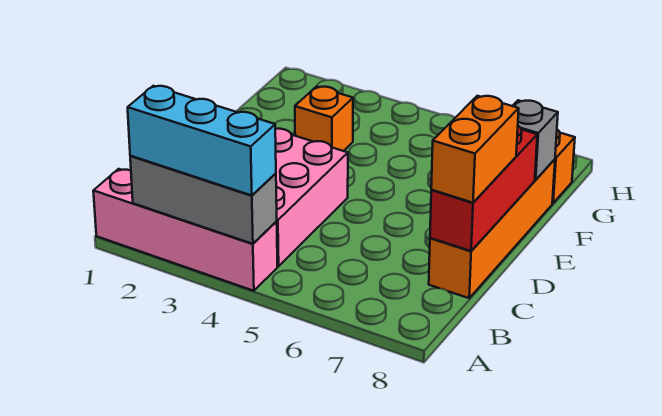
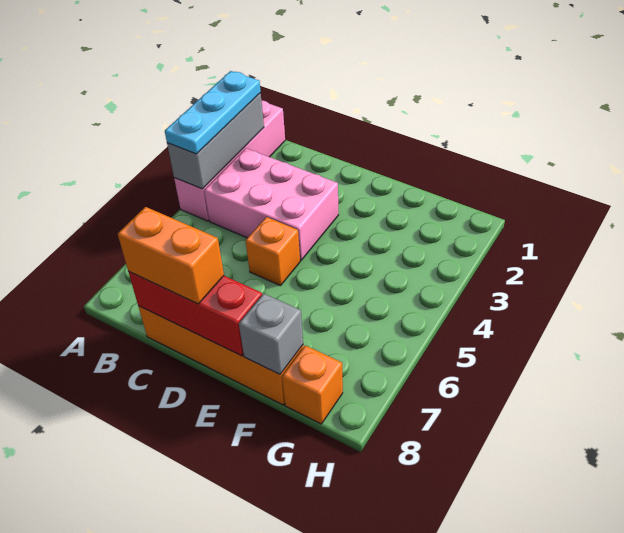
cyan 1x3 brick [128,86,276,196] -> cyan 1x3 plate [165,71,261,154]
orange 1x1 brick [295,87,353,151] -> orange 1x1 brick moved to [246,217,300,286]

